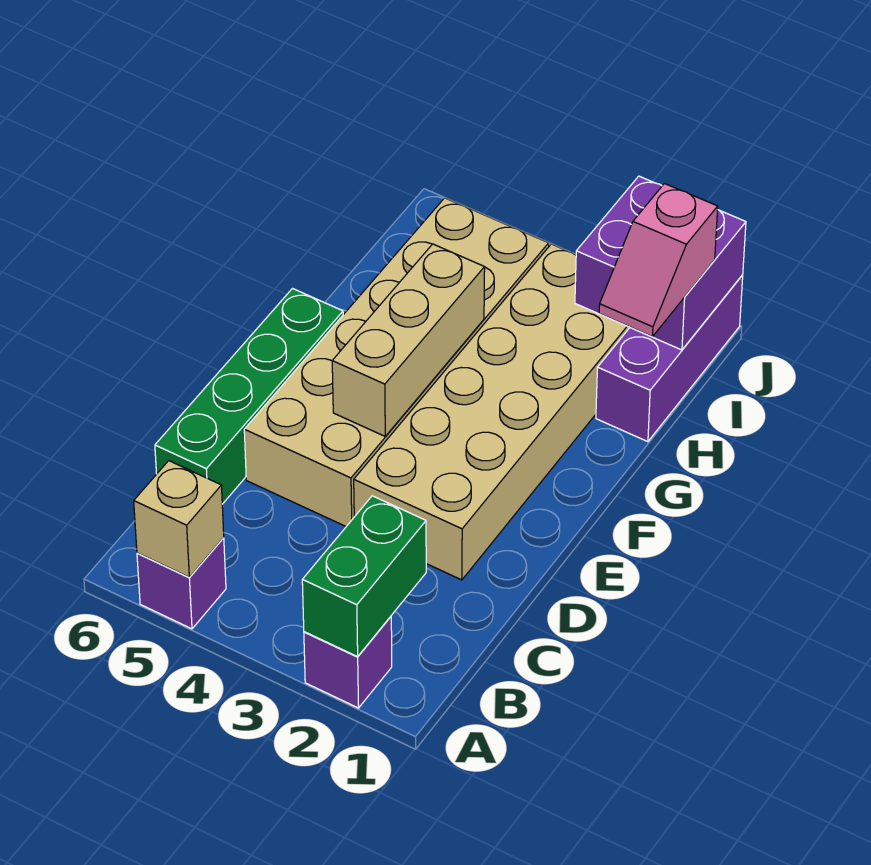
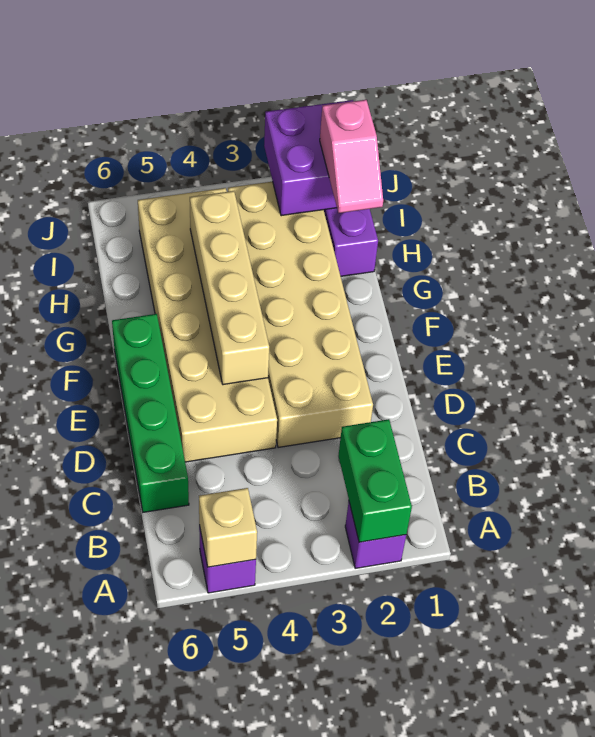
tan 1x3 brick [332,244,485,436] -> tan 1x4 brick [190,191,269,385]

